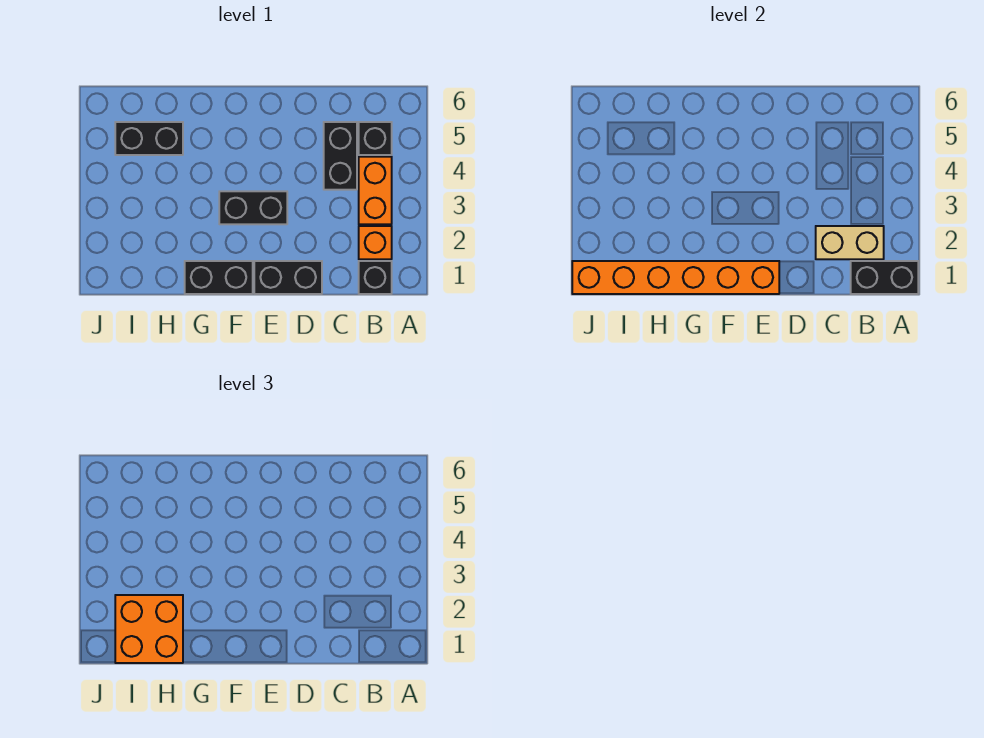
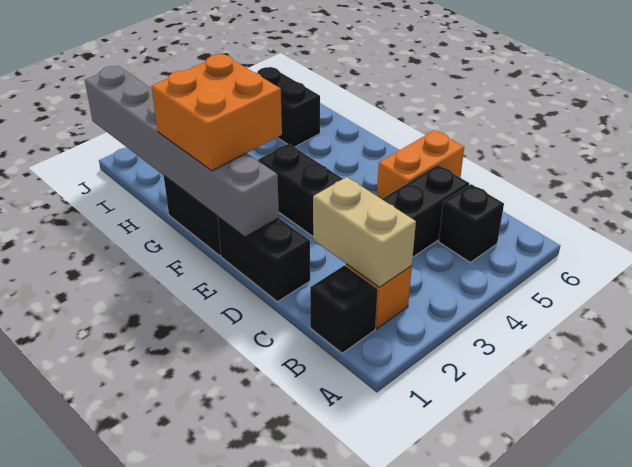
black 1x2 brick [851,261,918,294] -> none
orange 1x2 brick [359,157,392,224] -> orange 1x2 brick moved to [377,130,464,199]
orange 1x6 brick [572,261,779,294] -> grey 1x6 brick [85,66,279,237]
orange 2x2 brick [115,595,183,663] -> orange 2x2 brick moved to [151,54,282,171]

